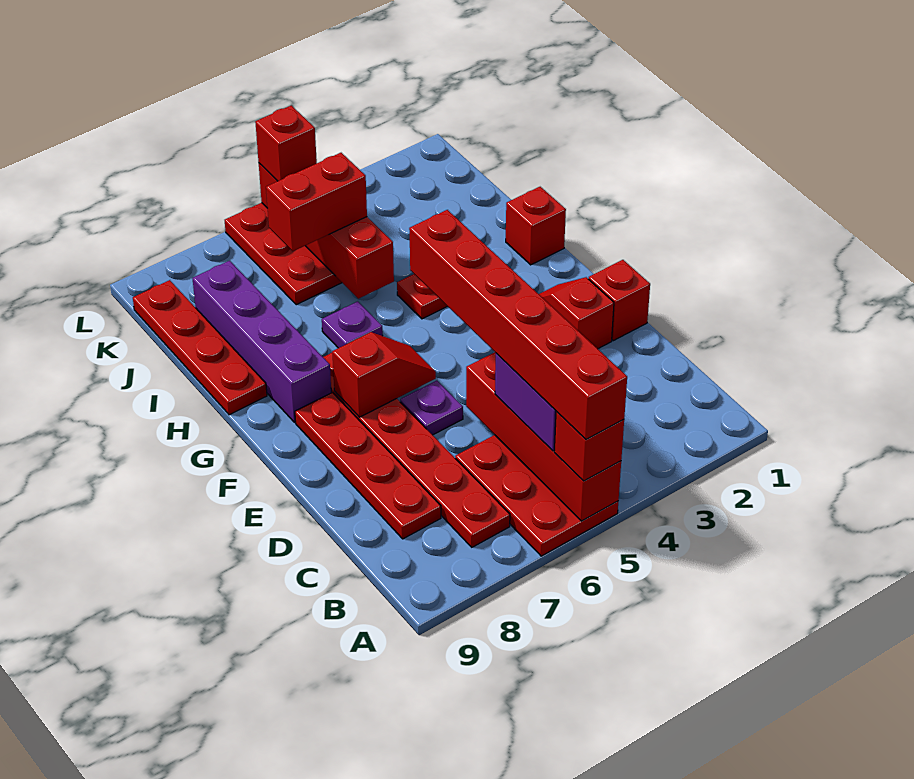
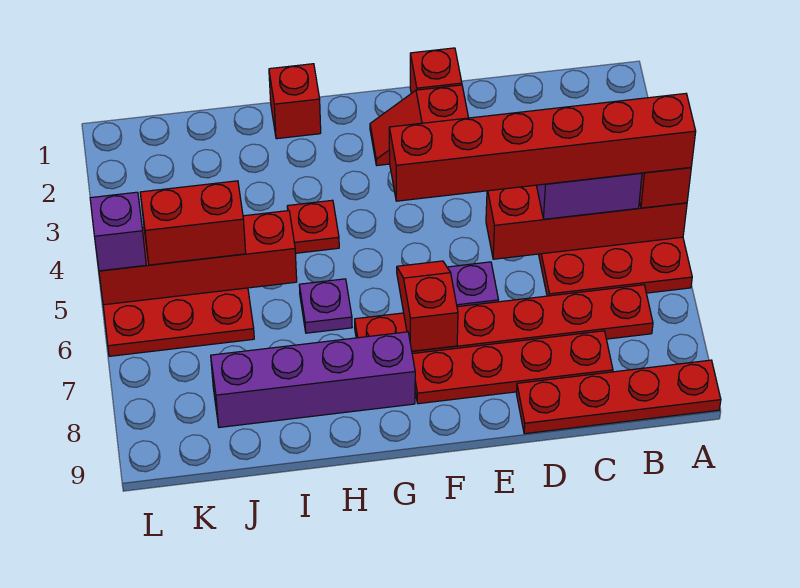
red 1x4 plate [133,280,267,415] -> red 1x4 plate moved to [516,360,721,434]
red 1x2 brick [266,153,367,251] -> red 1x2 brick turned to [140,181,246,265]
red 1x1 brick [255,106,317,181] -> purple 1x1 brick [90,192,146,271]

